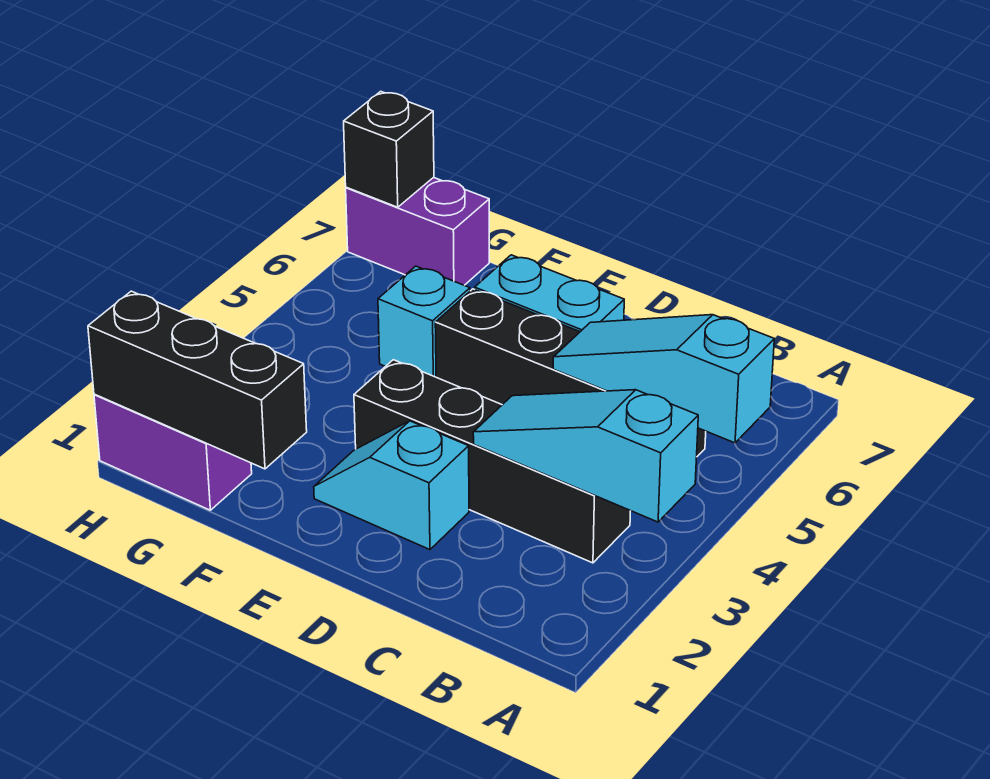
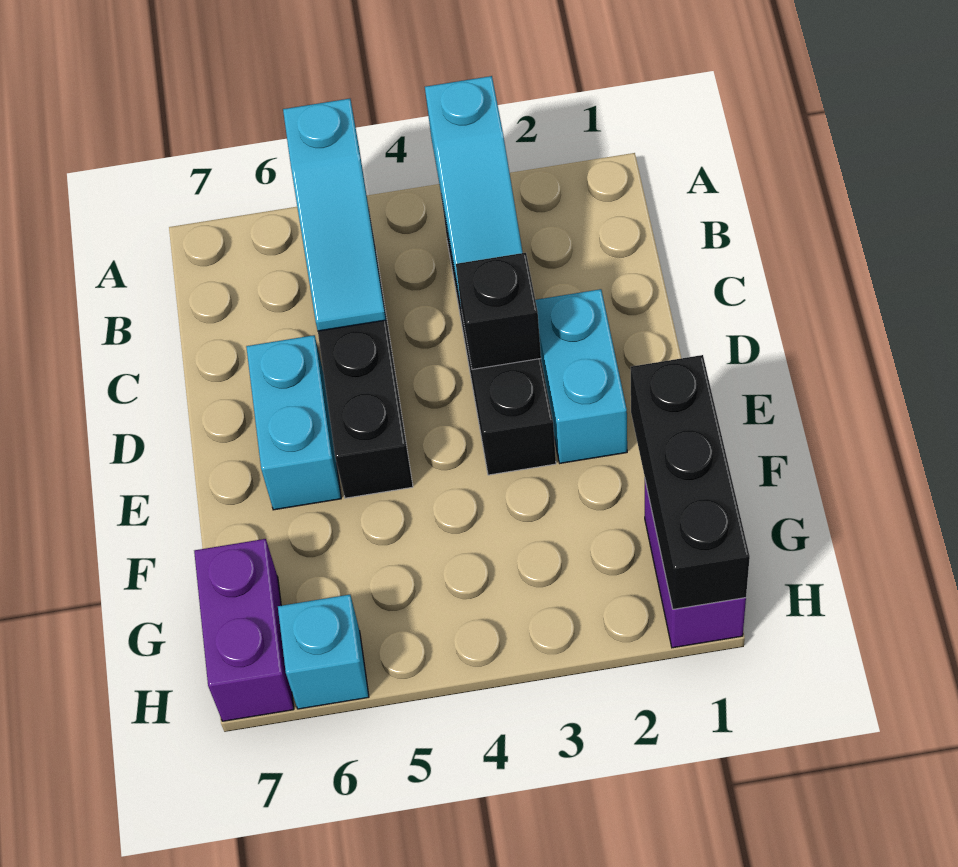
cyan 1x2 slope [314,421,469,550] -> cyan 1x2 brick [535,289,627,463]
cyan 1x1 brick [378,266,470,377] -> cyan 1x1 brick moved to [278,595,369,709]
black 1x1 brick [344,91,434,207] -> black 1x1 brick moved to [456,253,541,369]

